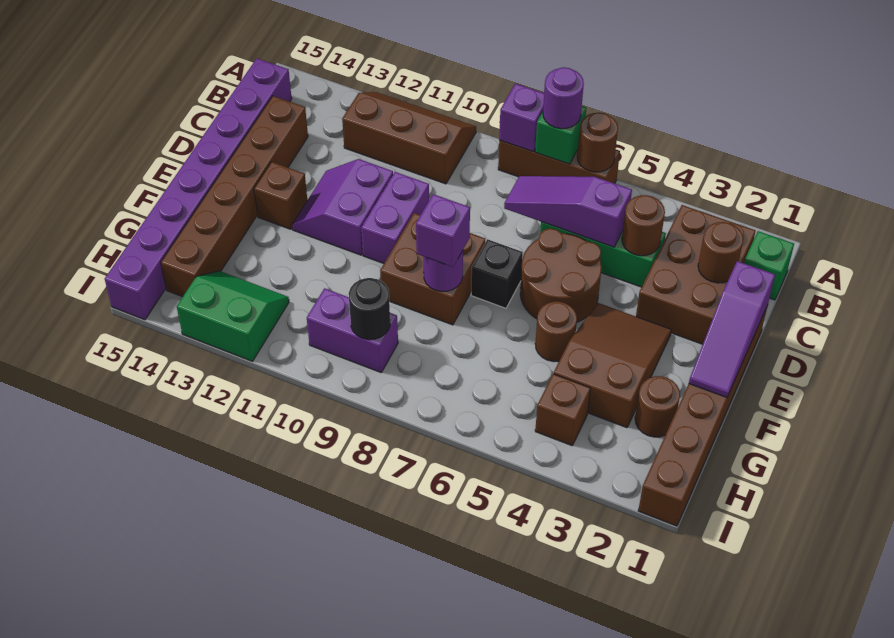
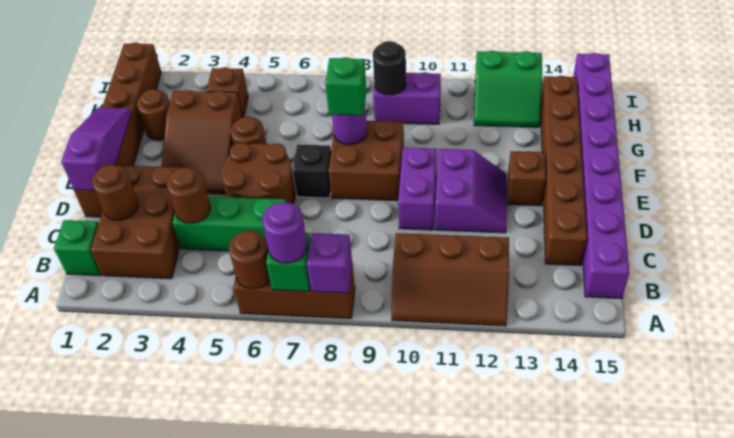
purple 1x3 slope [504,176,632,247] -> none
purple 1x1 brick [416,194,470,267] -> green 1x1 brick [325,57,366,115]

